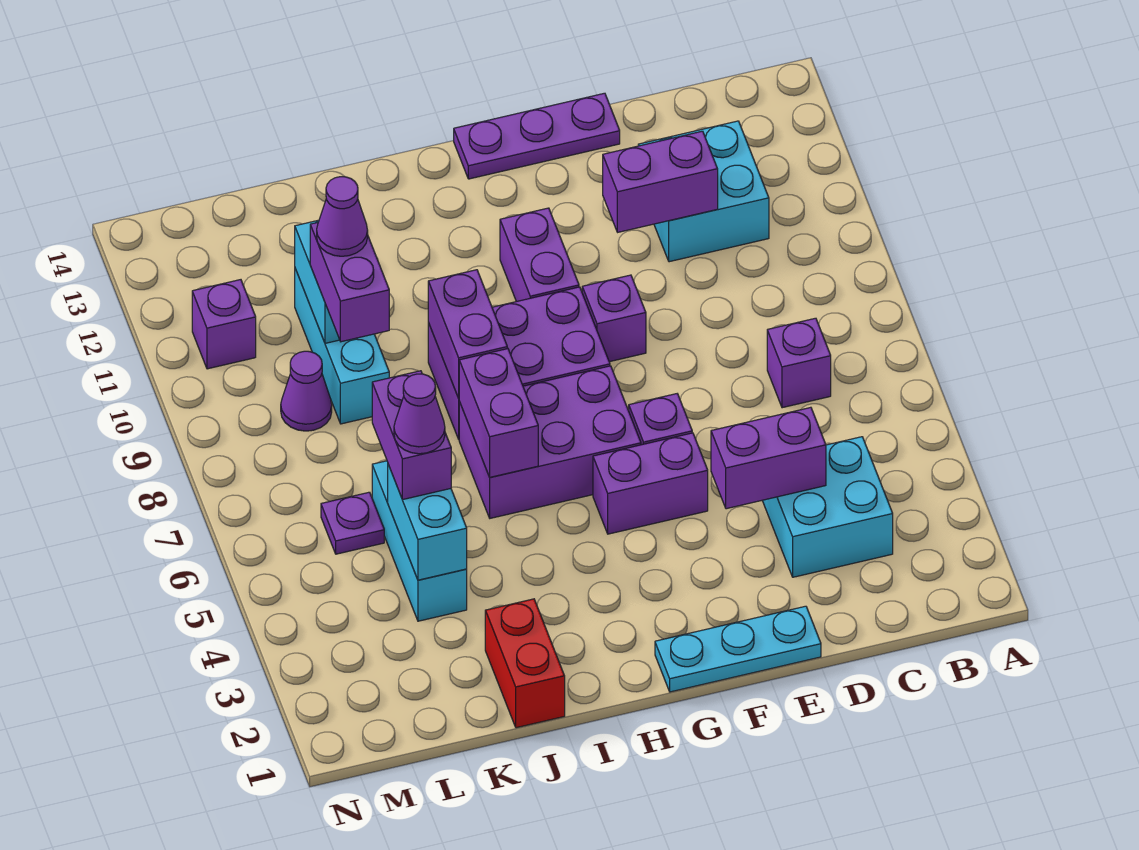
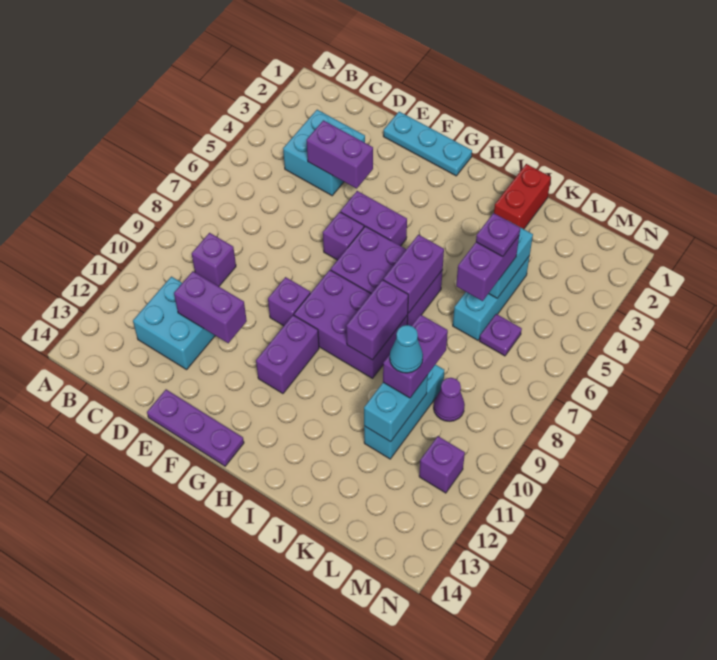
purple 1x1 brick [767,318,831,408] -> purple 1x1 brick moved to [192,233,236,286]
purple 1x1 cone [394,374,445,454] -> purple 1x1 plate [476,213,520,257]
purple 1x1 cone [317,177,368,256] -> cyan 1x1 cone [390,325,423,373]

